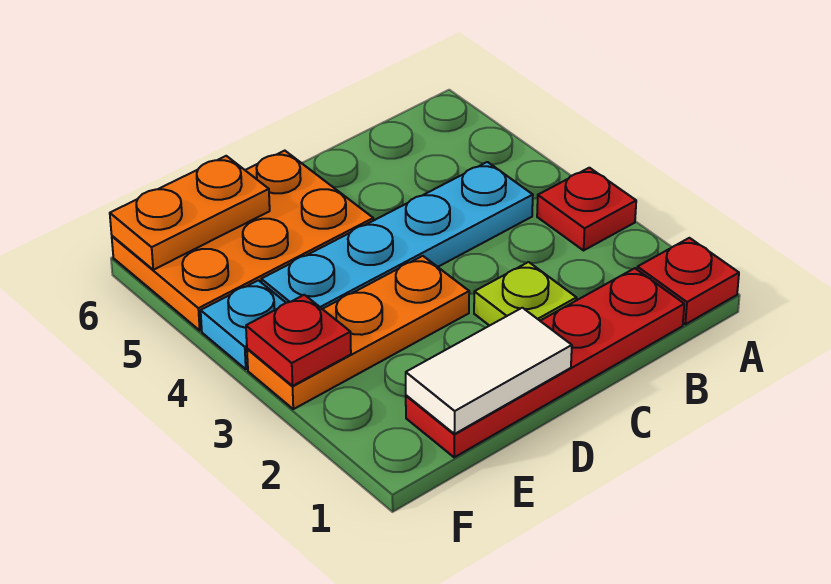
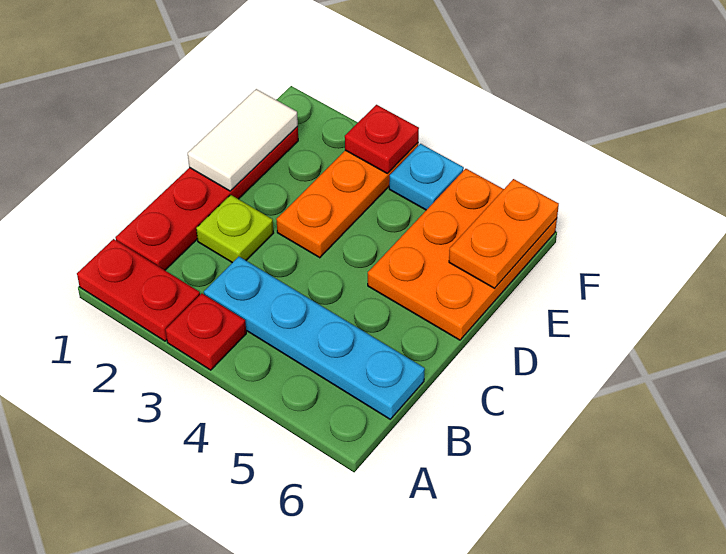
red 1x1 plate [637,238,739,324] -> red 1x2 plate [77,239,200,341]
cyan 1x4 plate [261,162,533,309] -> cyan 1x4 plate turned to [204,257,425,419]

